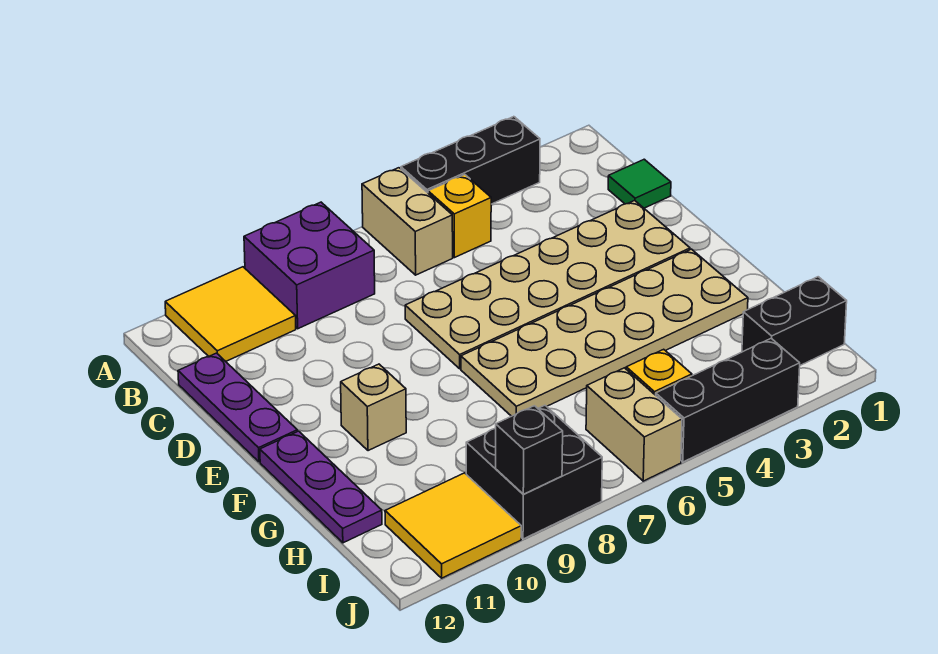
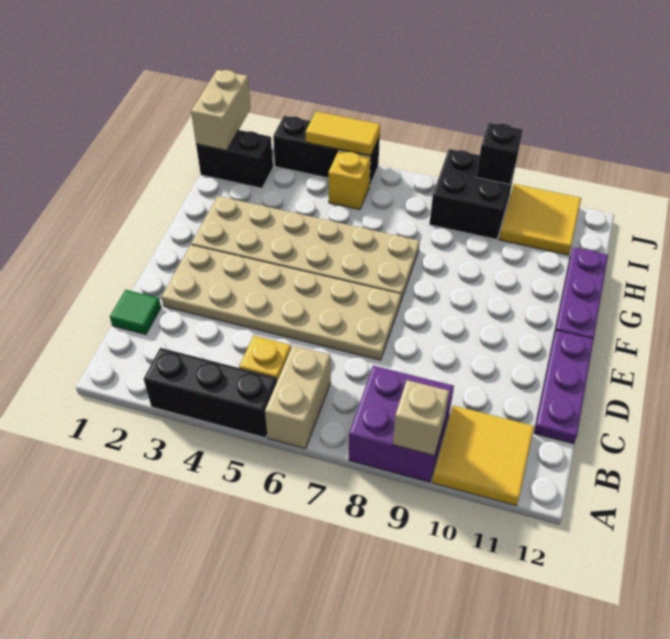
tan 1x1 brick [341,364,406,451] -> tan 1x1 brick moved to [393,380,449,456]
tan 1x2 brick [586,368,682,481] -> tan 1x2 brick moved to [191,70,251,150]
none -> yellow 1x2 tile [305,112,380,156]

